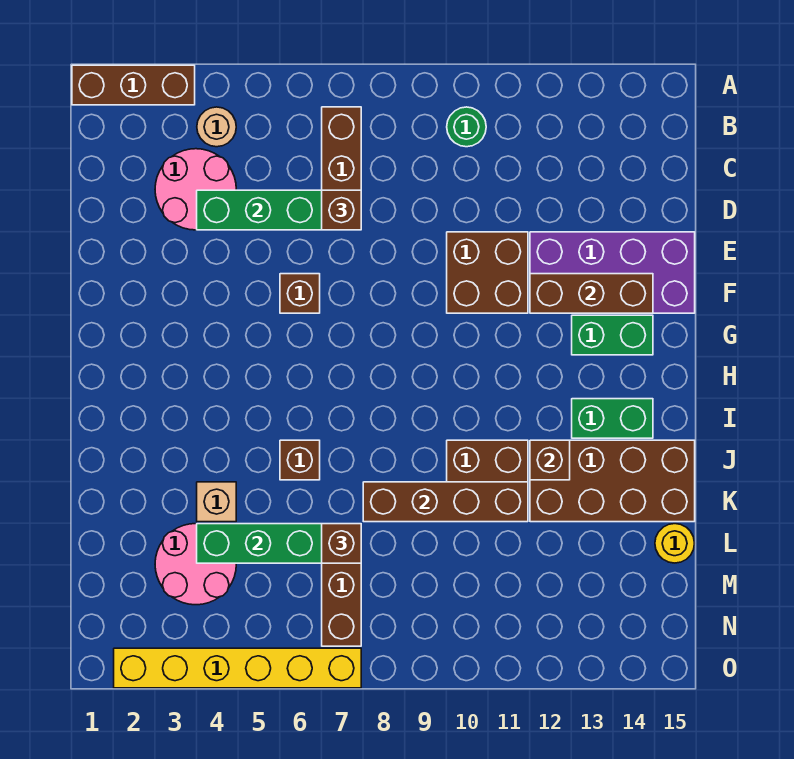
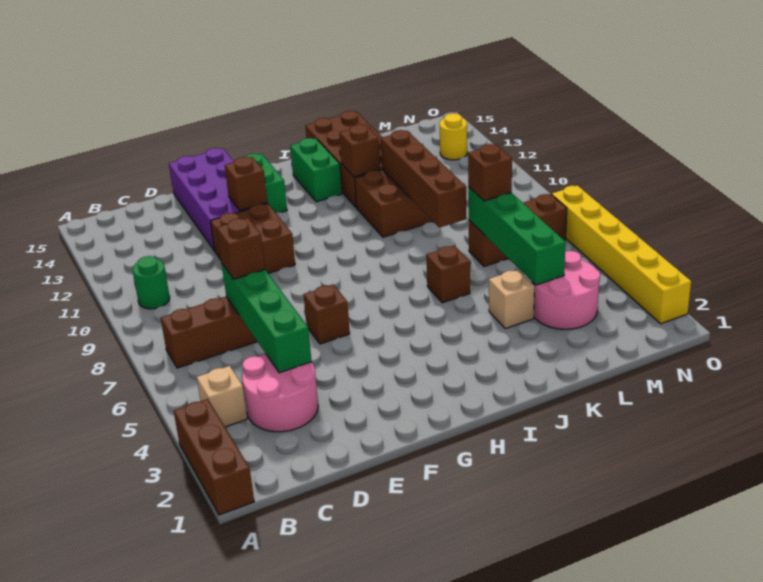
tan 1x1 round brick [197,107,236,147] -> tan 1x1 brick [197,366,247,427]
brown 1x3 brick [530,274,653,313] -> brown 1x1 brick [225,157,267,211]
yellow 1x1 round brick [655,524,695,563] -> yellow 1x1 round brick moved to [439,113,467,160]

